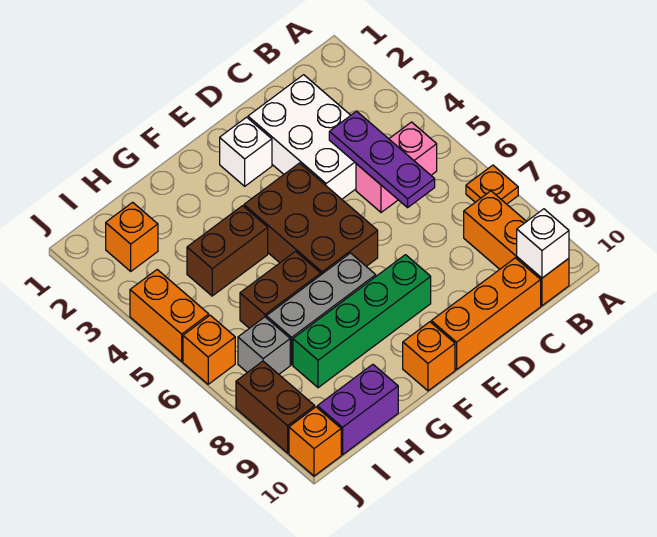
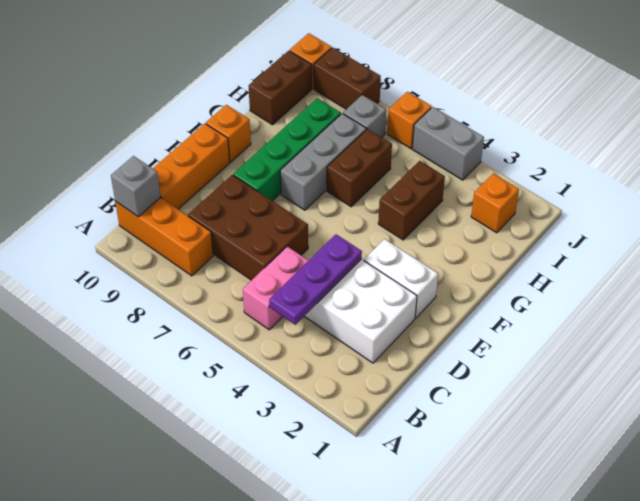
orange 1x1 plate [466,165,518,204] -> none
white 1x1 brick [517,209,569,278] -> grey 1x1 brick [111,156,161,217]
purple 1x3 plate [329,111,435,208] -> purple 1x3 plate turned to [269,234,362,325]
white 1x1 brick [220,117,272,186] -> white 1x2 brick [364,239,438,318]
brown 2x3 brick [244,163,378,275] -> brown 2x3 brick moved to [188,175,308,280]
purple 1x2 brick [317,365,398,455] -> brown 1x2 brick [249,51,312,125]
orange 1x2 brick [130,270,209,361] -> grey 1x2 brick [412,107,484,180]

